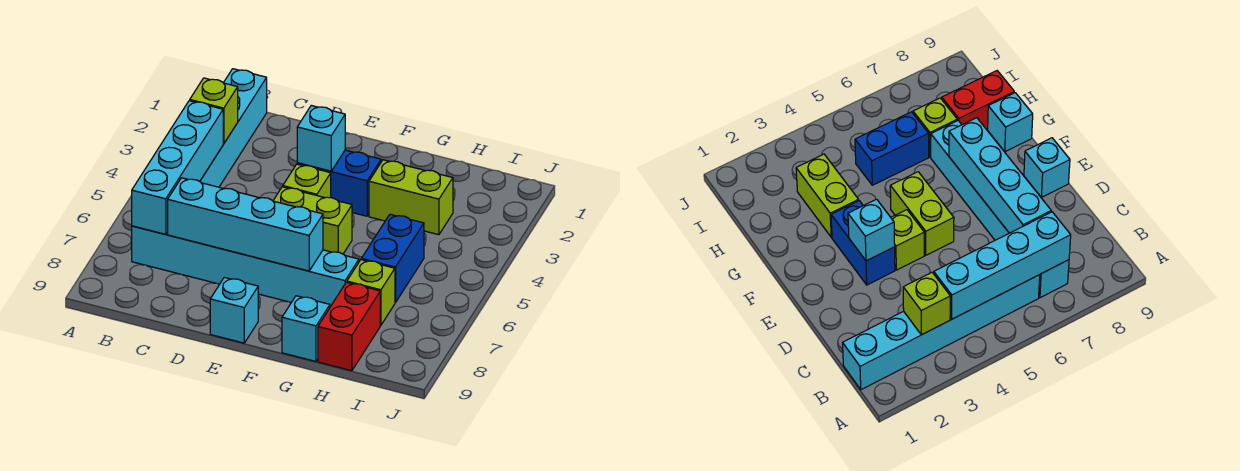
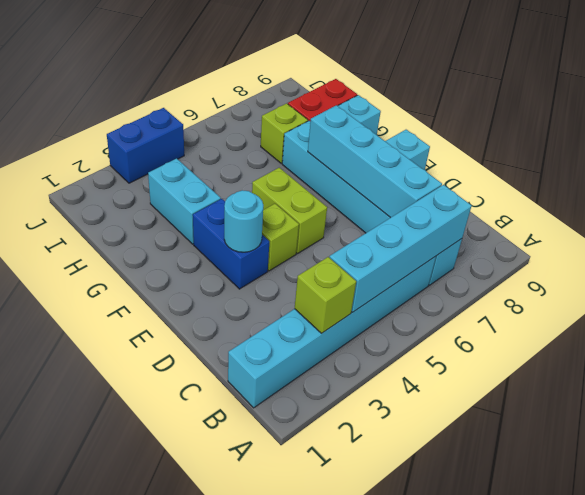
cyan 1x1 brick [297,105,345,171] -> cyan 1x1 round brick [224,190,263,252]
lime 1x2 brick [369,160,453,235] -> cyan 1x2 brick [148,158,221,244]
blue 1x2 brick [361,214,424,303] -> blue 1x2 brick moved to [107,108,184,183]

